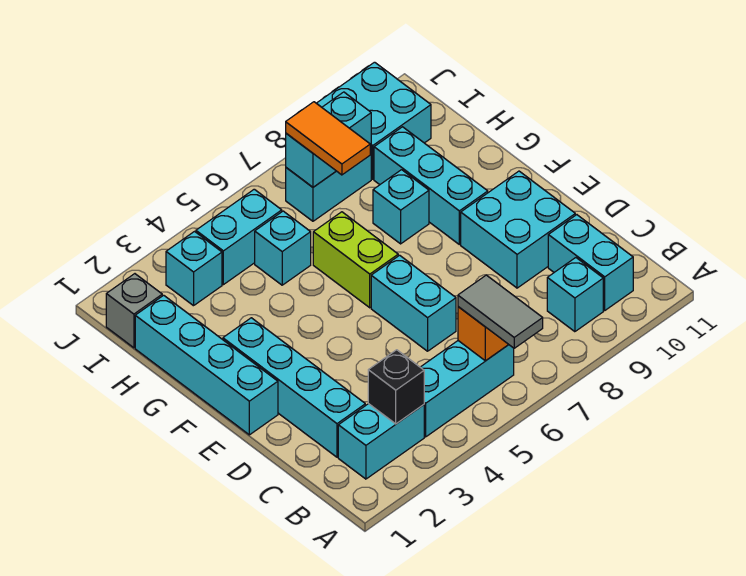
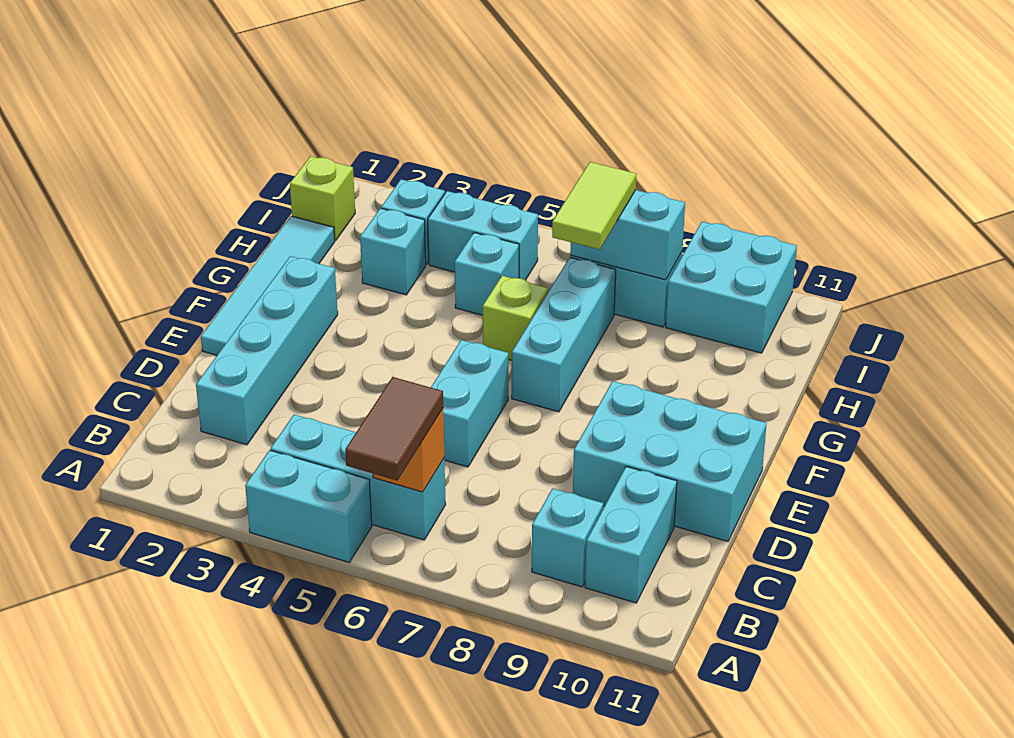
grey 1x2 tile [458,275,543,348] -> brown 1x2 tile [345,377,443,480]
cyan 1x2 brick [338,404,424,479] -> cyan 1x2 brick moved to [245,450,372,562]
black 1x1 brick [368,350,424,424] -> none
cyan 2x2 brick [461,171,575,288] -> cyan 2x3 brick [573,381,767,541]
cyan 1x4 brick [135,295,278,435] -> cyan 1x4 tile [201,216,335,355]
lime 1x2 brick [313,212,398,308] -> lime 1x1 brick [483,276,548,360]
cyan 1x3 brick [374,127,488,244] -> cyan 1x3 brick moved to [512,257,616,412]
cyan 1x1 brick [373,170,429,244] -> cyan 1x1 brick moved to [360,208,426,295]
orange 1x2 tile [286,102,370,175] -> lime 1x2 tile [552,162,637,250]
grey 1x1 brick [106,274,162,348] -> lime 1x1 brick [290,156,355,241]

